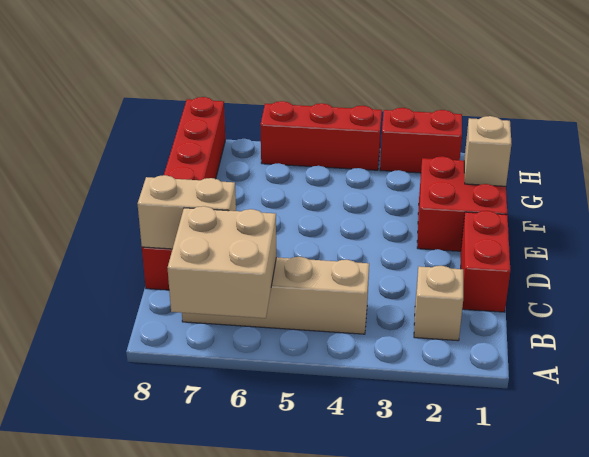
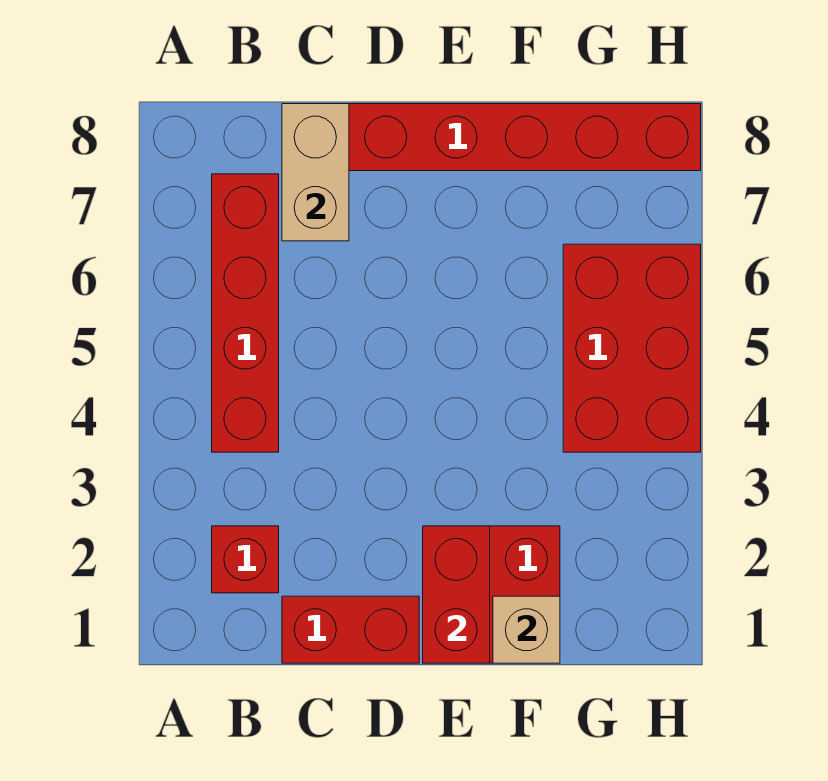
tan 2x2 brick [168,206,276,318] -> none
tan 1x1 brick [414,266,463,341] -> red 1x1 brick [212,526,279,593]
tan 1x4 brick [182,257,369,334] -> red 1x4 brick [212,174,279,452]
red 1x2 brick [380,108,462,173] -> red 1x2 brick moved to [423,526,490,663]
red 1x3 brick [260,101,382,170] -> red 2x3 brick [563,244,701,452]

